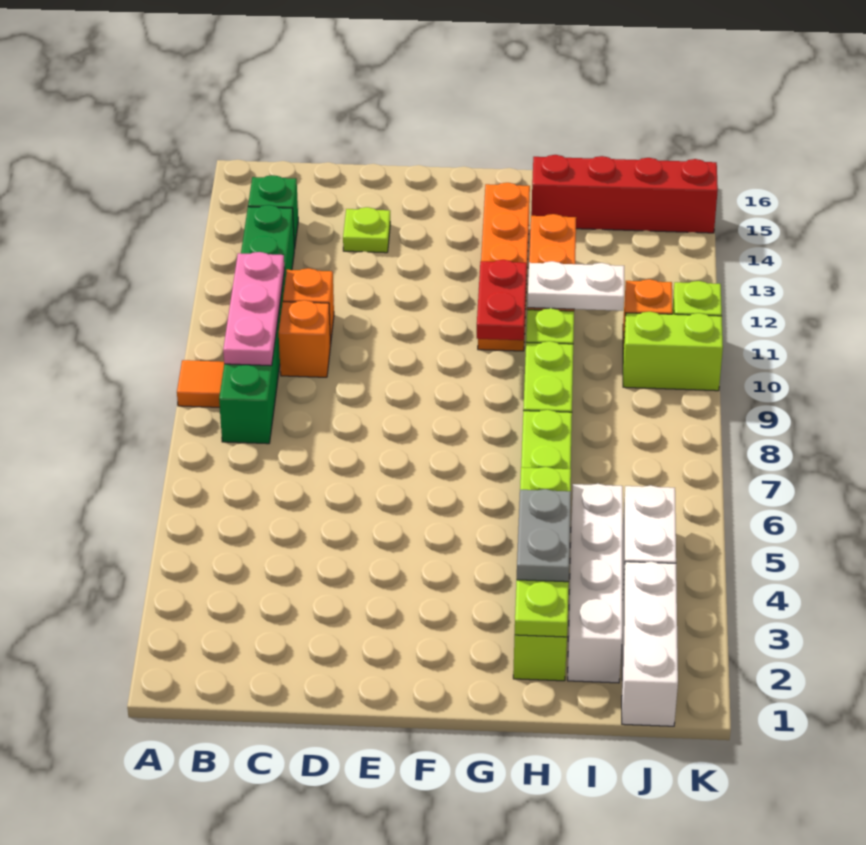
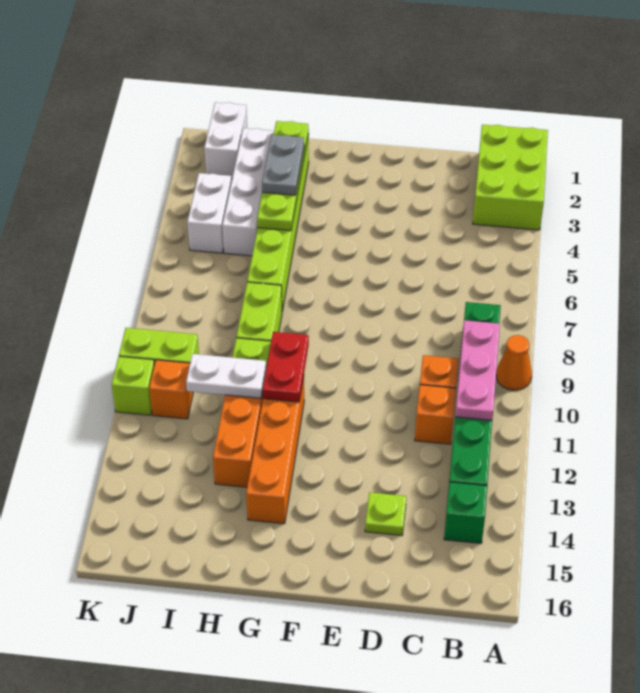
none -> lime 2x3 brick [473,125,548,230]
orange 1x1 tile [177,360,224,407] -> orange 1x1 cone [496,335,532,390]
red 1x4 brick [531,155,718,233] -> none
white 1x3 brick [622,562,678,726] -> white 1x2 brick [204,102,247,179]

